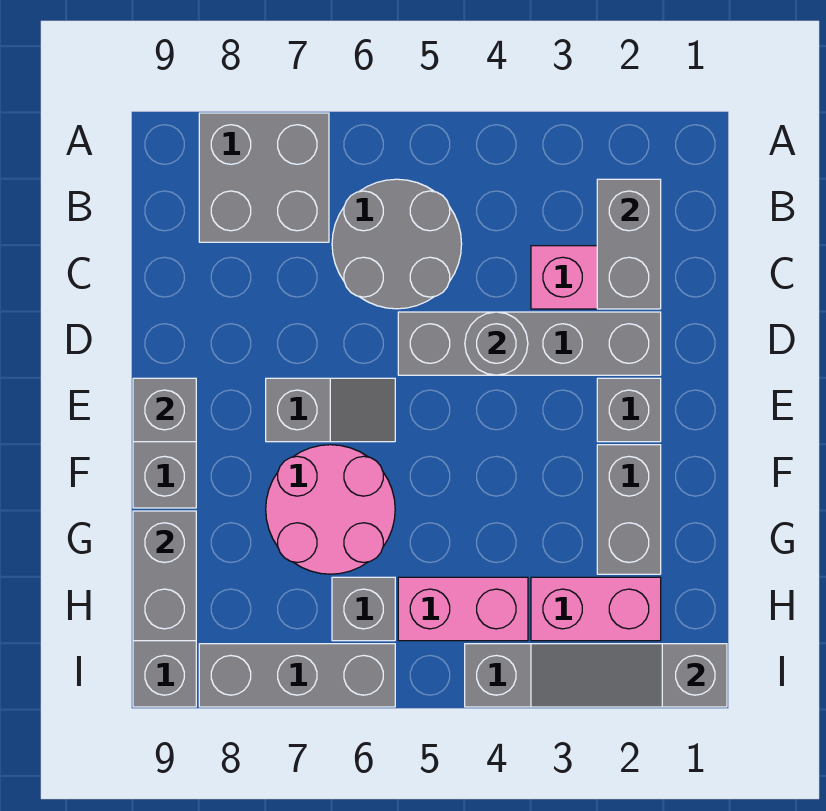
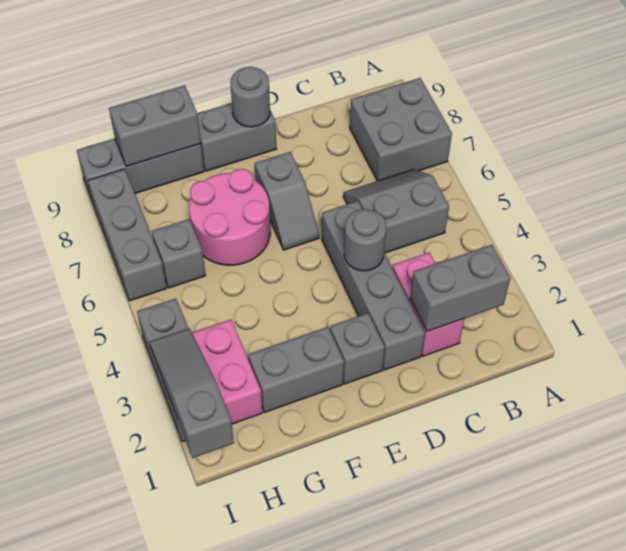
grey 2x2 round brick [332,179,462,309] -> grey 2x2 slope [343,169,449,253]
grey 1x1 brick [133,378,196,442] -> grey 1x1 round brick [230,67,270,127]
pink 1x2 brick [398,577,528,641] -> none

